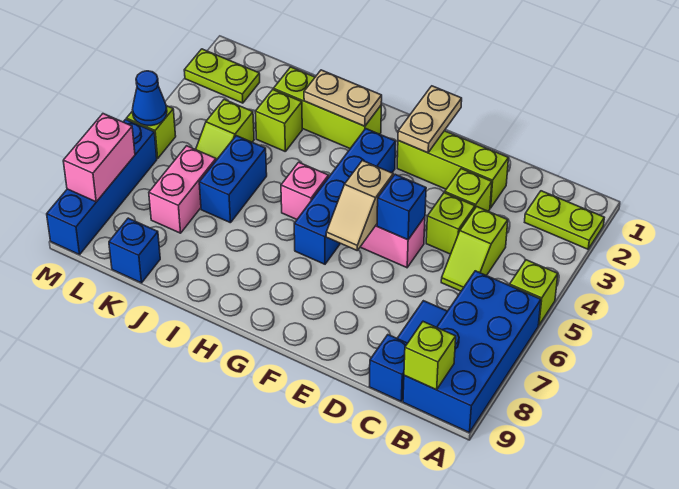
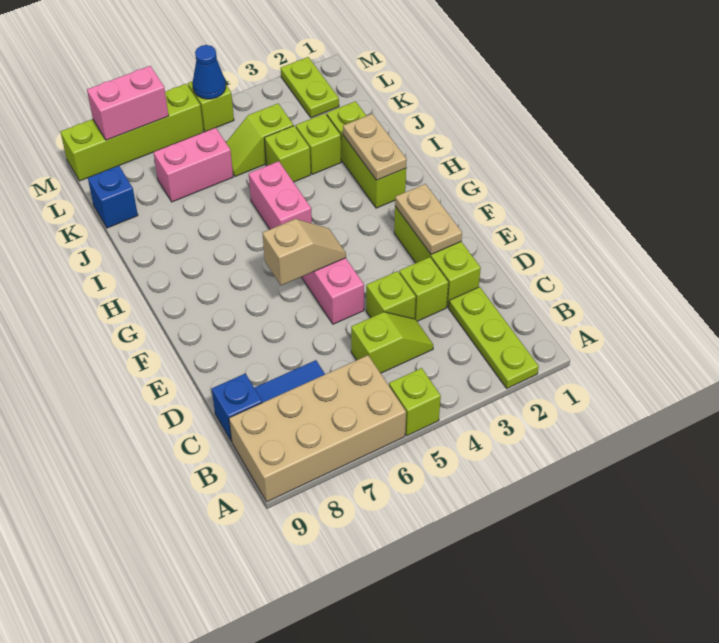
lime 1x2 plate [525,191,604,249] -> lime 1x3 plate [449,287,539,388]
blue 2x4 brick [403,271,541,433] -> tan 2x4 brick [229,355,406,502]
lime 1x1 brick [404,322,456,390] -> lime 1x1 brick moved to [265,126,311,182]
lime 1x2 slope [441,207,508,291] -> lime 1x2 slope turned to [351,312,433,373]
blue 1x1 brick [377,174,426,240] -> none
tan 1x2 plate [398,86,462,153] -> tan 1x2 plate turned to [395,184,462,254]
tan 1x2 slope [326,160,393,250] -> tan 1x2 slope turned to [262,219,346,285]
blue 1x4 brick [294,129,396,264] -> none
pink 1x1 brick [281,162,329,219] -> pink 1x2 brick [249,161,312,229]
blue 1x2 brick [199,136,267,223] -> none
blue 1x4 brick [47,119,157,255] -> lime 1x4 brick [61,84,203,181]

